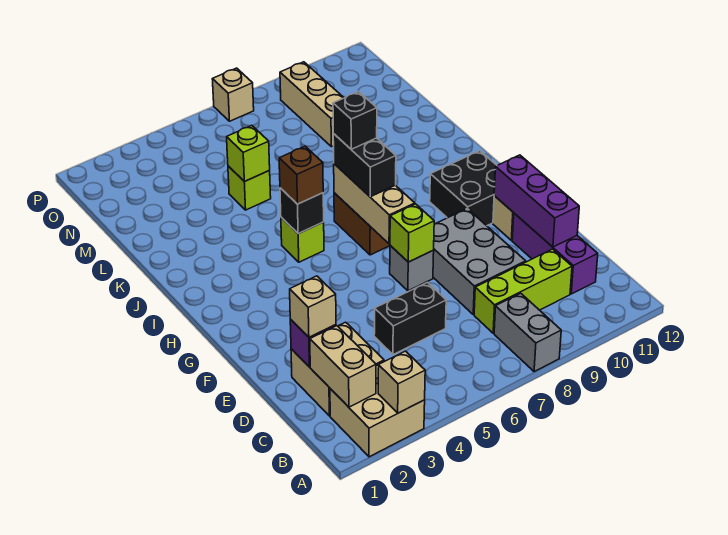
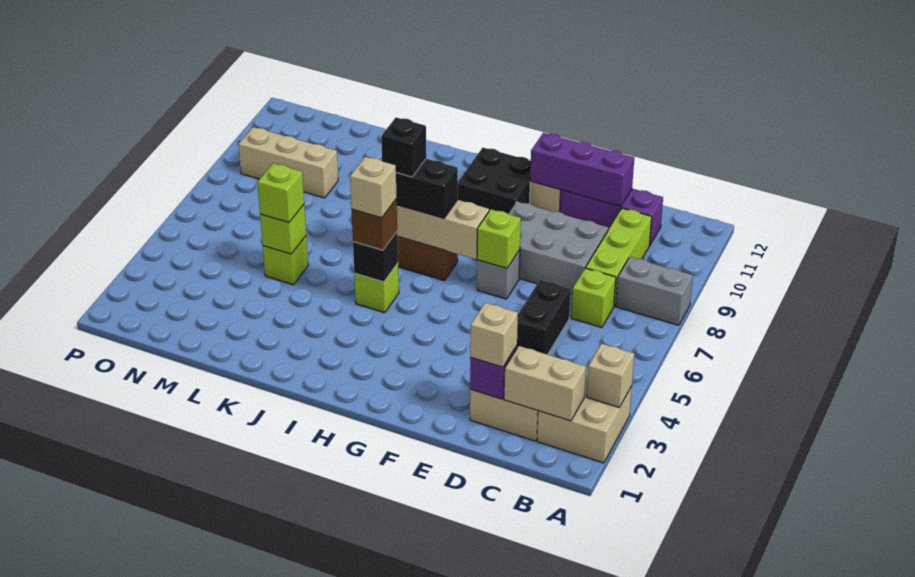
none -> lime 1x1 brick [571,268,616,328]
none -> lime 1x1 brick [257,163,304,222]
tan 1x1 brick [212,68,254,121] -> tan 1x1 brick moved to [350,157,397,218]

